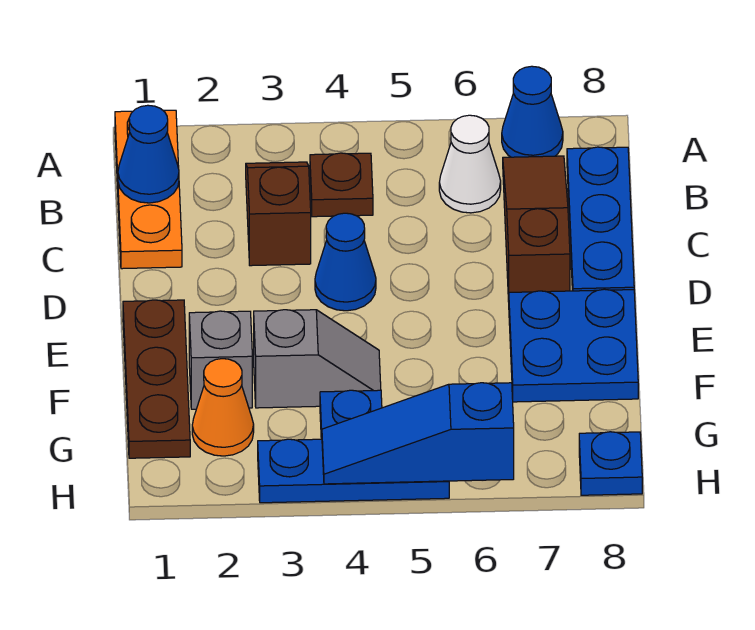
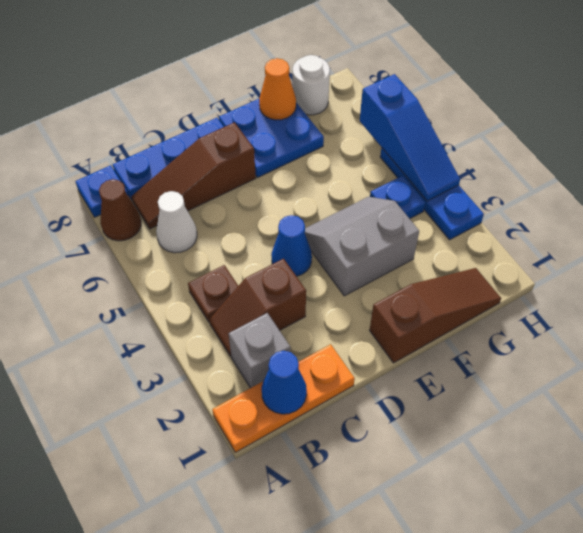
blue 1x1 cone [502,66,563,157] -> brown 1x1 cone [99,179,141,241]
brown 1x3 plate [123,300,190,458] -> brown 1x3 slope [370,268,501,363]
grey 1x1 brick [189,311,252,409] -> grey 1x1 brick moved to [229,313,291,388]
grey 1x2 slope [254,310,381,408] -> grey 2x2 slope [305,197,419,296]
orange 1x1 cone [192,359,254,456] -> orange 1x1 cone moved to [259,58,296,120]
none -> white 1x1 round brick [293,55,330,115]
blue 1x1 plate [579,432,642,495] -> blue 1x1 plate moved to [75,165,129,217]

